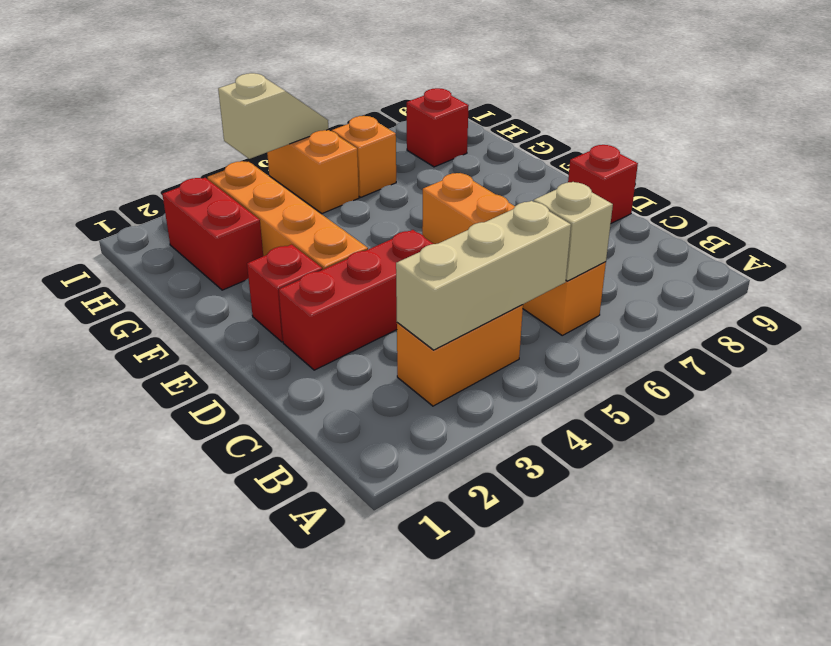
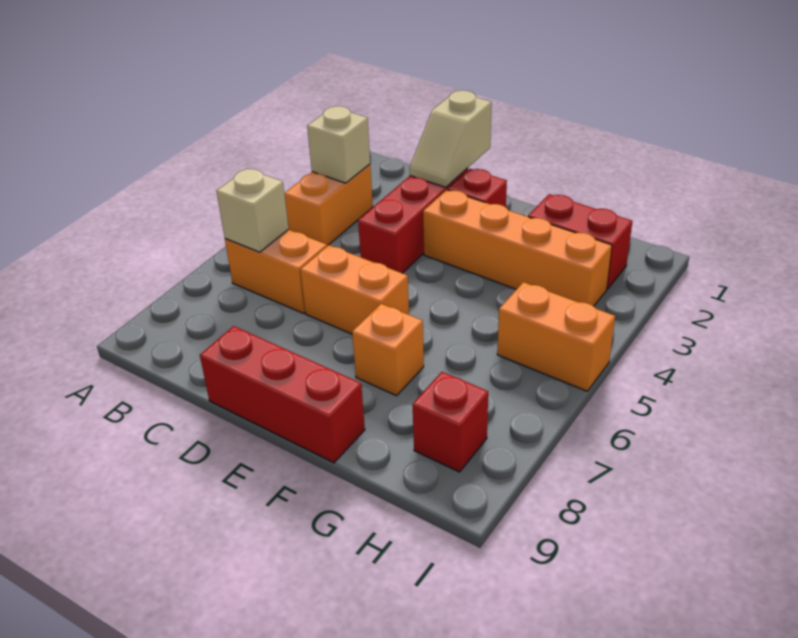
tan 1x3 brick [396,201,571,350] -> tan 1x1 brick [307,106,370,183]
red 1x1 brick [568,145,638,223] -> red 1x3 brick [200,326,365,463]
orange 1x1 brick [332,116,396,197] -> orange 1x1 brick moved to [352,304,424,396]
tan 1x2 slope [218,73,328,159] -> tan 1x2 slope moved to [409,90,492,187]

